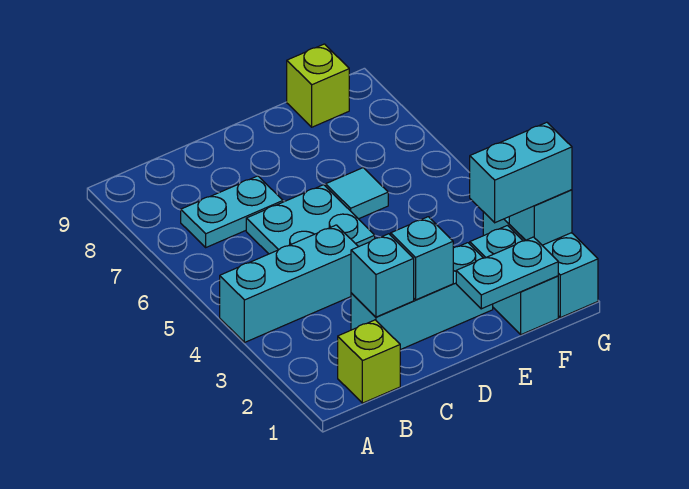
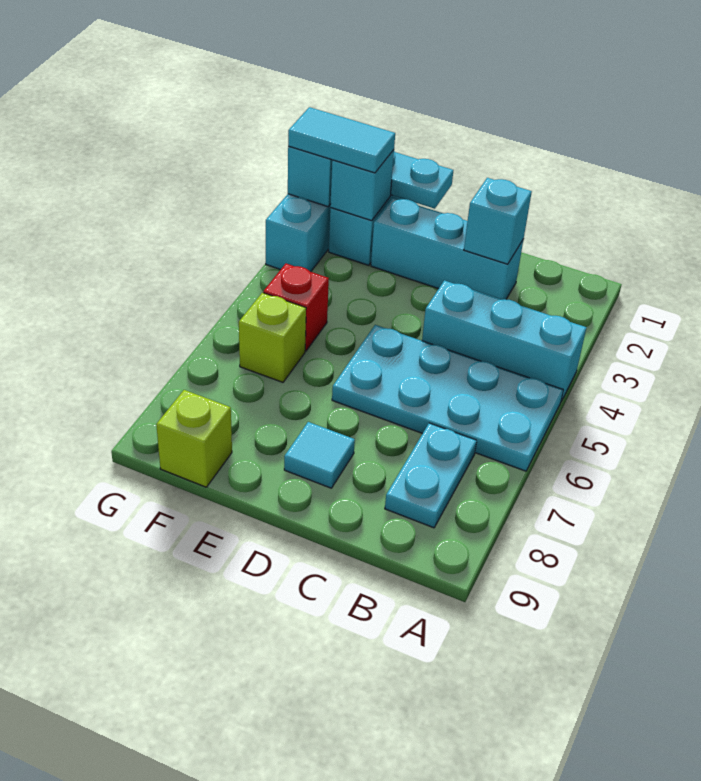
lime 1x1 brick [338,320,400,403] -> lime 1x1 brick moved to [239,293,306,382]
cyan 1x2 plate [181,176,283,247] -> cyan 1x2 plate turned to [385,423,477,528]
cyan 2x2 plate [246,185,375,254] -> cyan 2x4 plate [332,325,563,471]
cyan 1x1 brick [391,217,453,300] -> cyan 1x1 brick moved to [330,150,394,221]
cyan 1x1 tile [326,168,388,219] -> cyan 1x1 tile moved to [284,422,355,488]
cyan 1x2 brick [470,122,572,223] -> cyan 1x2 tile [288,107,395,173]
none -> red 1x1 brick [263,264,329,351]

